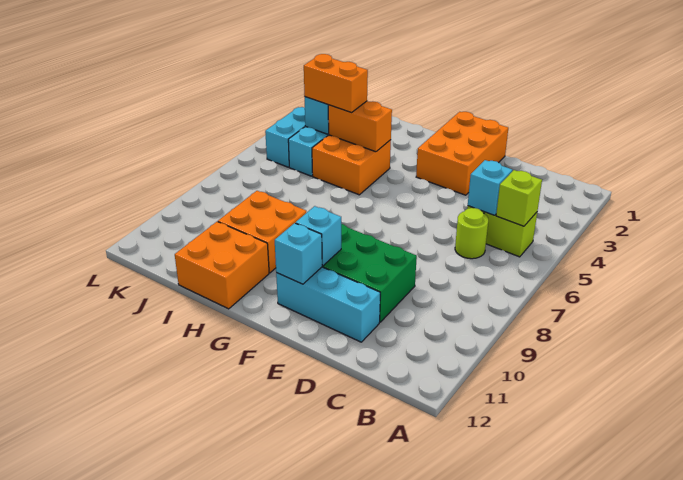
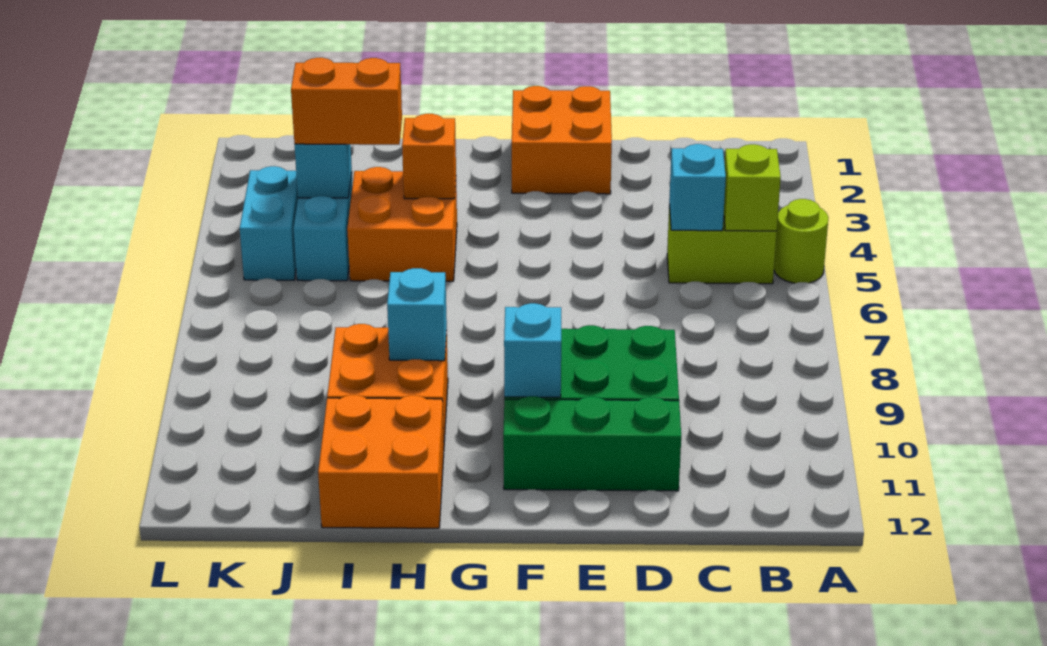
lime 1x1 round brick [455,208,488,259] -> lime 1x1 round brick moved to [774,199,828,283]
cyan 1x3 brick [276,267,380,342] -> green 1x3 brick [503,396,681,491]
orange 2x3 brick [416,112,508,195] -> orange 2x2 brick [512,86,612,194]
cyan 1x1 brick [275,223,322,284] -> cyan 1x1 brick moved to [387,268,447,361]
orange 1x2 brick [328,101,392,152] -> orange 1x1 brick [402,114,456,199]

